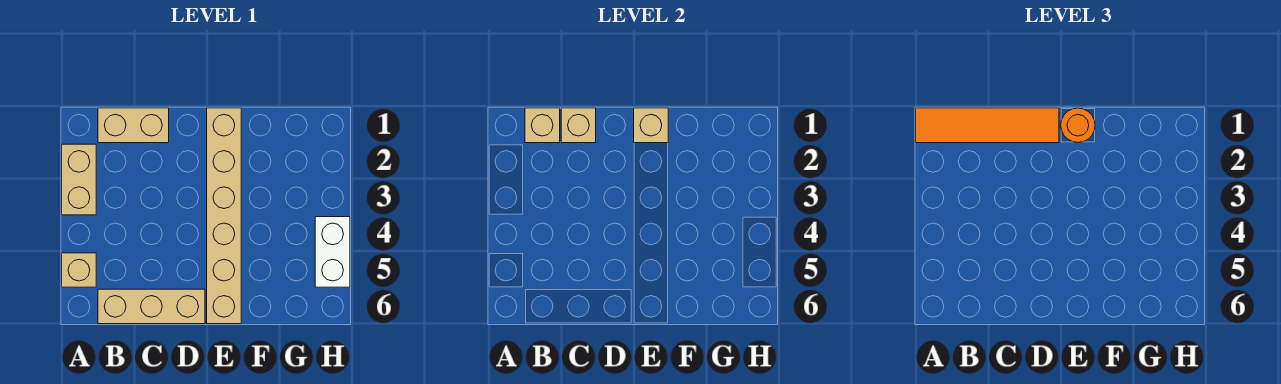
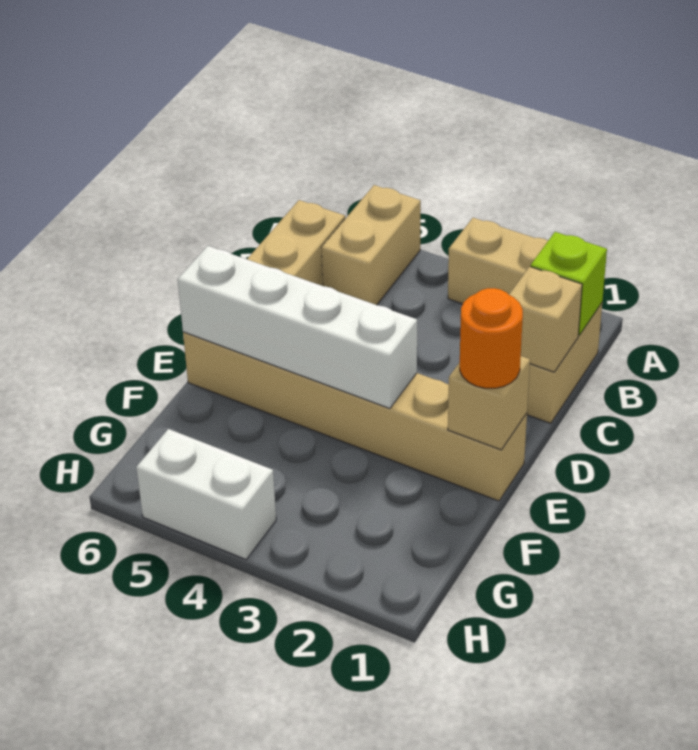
orange 1x4 tile [916,108,1059,143] -> none
tan 1x1 brick [62,253,96,287] -> tan 1x2 brick [322,185,421,305]
tan 1x1 brick [525,108,560,143] -> lime 1x1 brick [531,232,607,335]
none -> white 1x4 brick [178,246,417,408]

